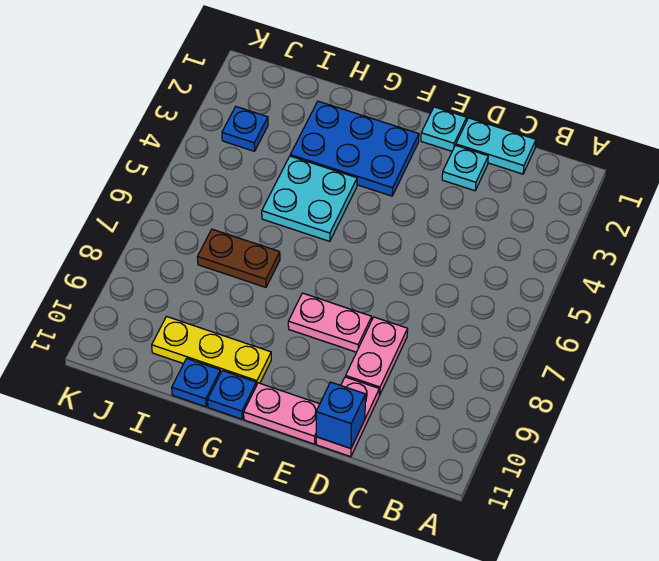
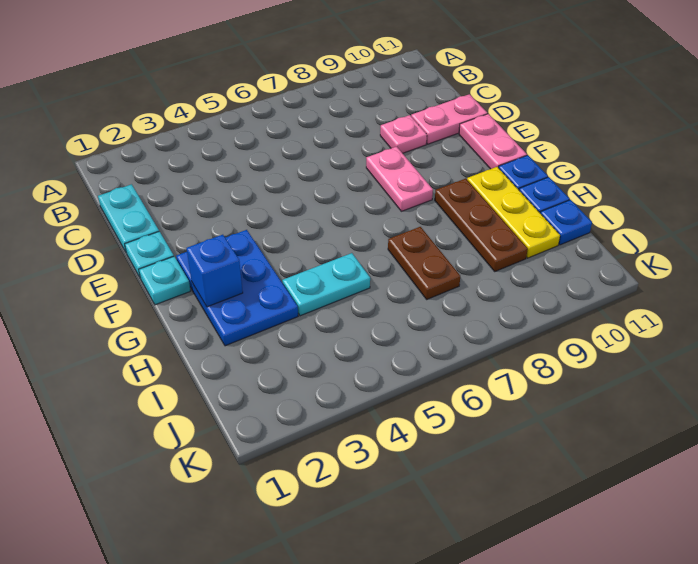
cyan 1x1 plate [442,145,488,191] -> cyan 1x1 plate moved to [139,257,190,305]
pink 1x2 plate [346,317,408,395] -> pink 1x1 plate [380,115,427,153]
blue 1x1 brick [316,382,365,448] -> blue 1x1 brick moved to [187,235,243,307]
cyan 2x2 plate [262,156,357,241] -> cyan 1x2 plate [282,253,370,316]
none -> brown 1x3 plate [435,179,528,271]
blue 1x1 plate [222,107,268,151] -> blue 1x1 plate moved to [540,200,592,245]

